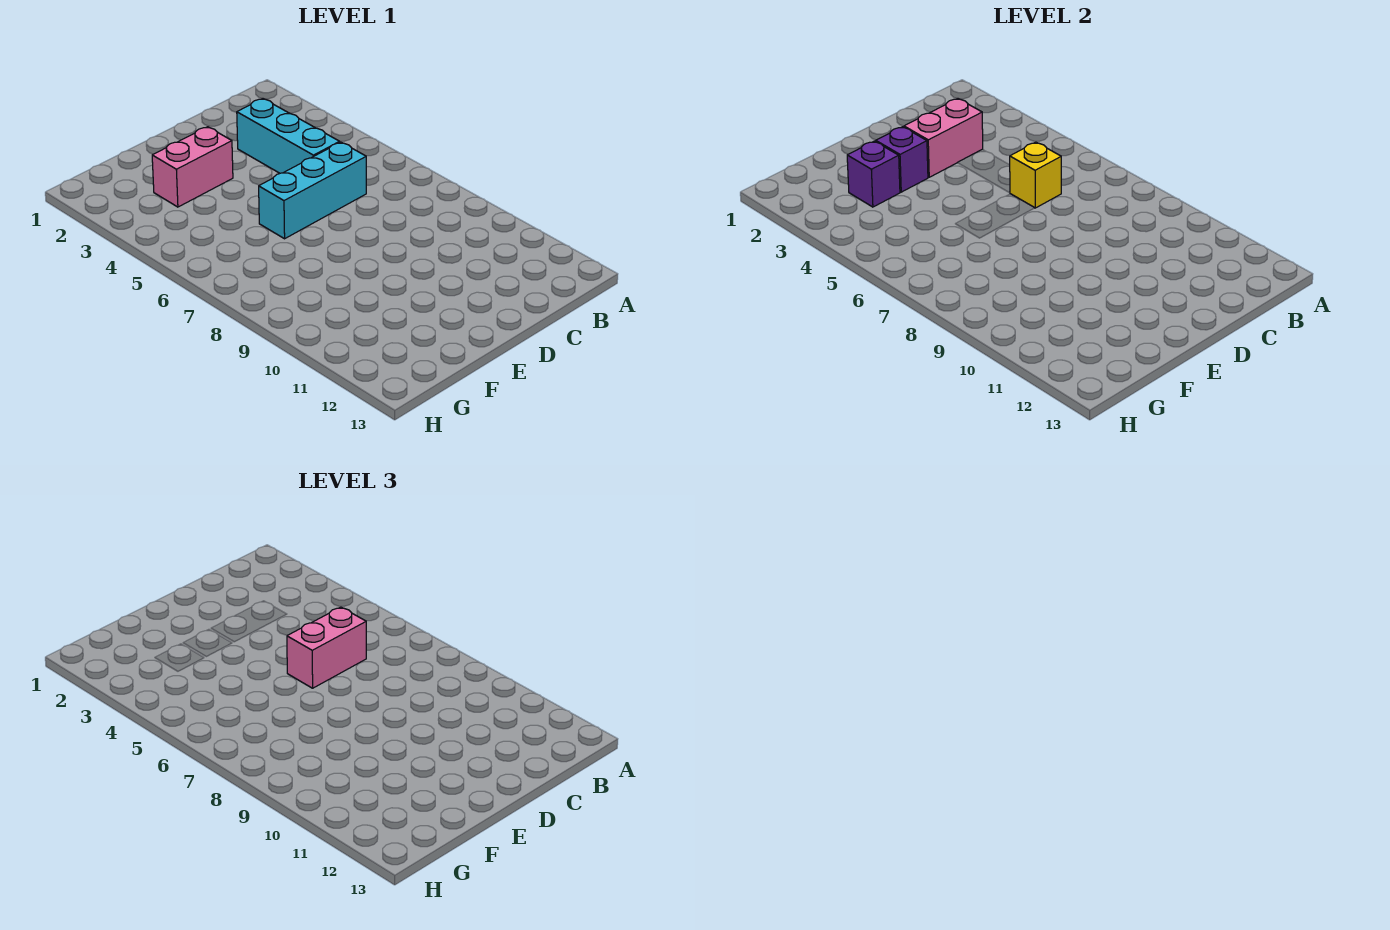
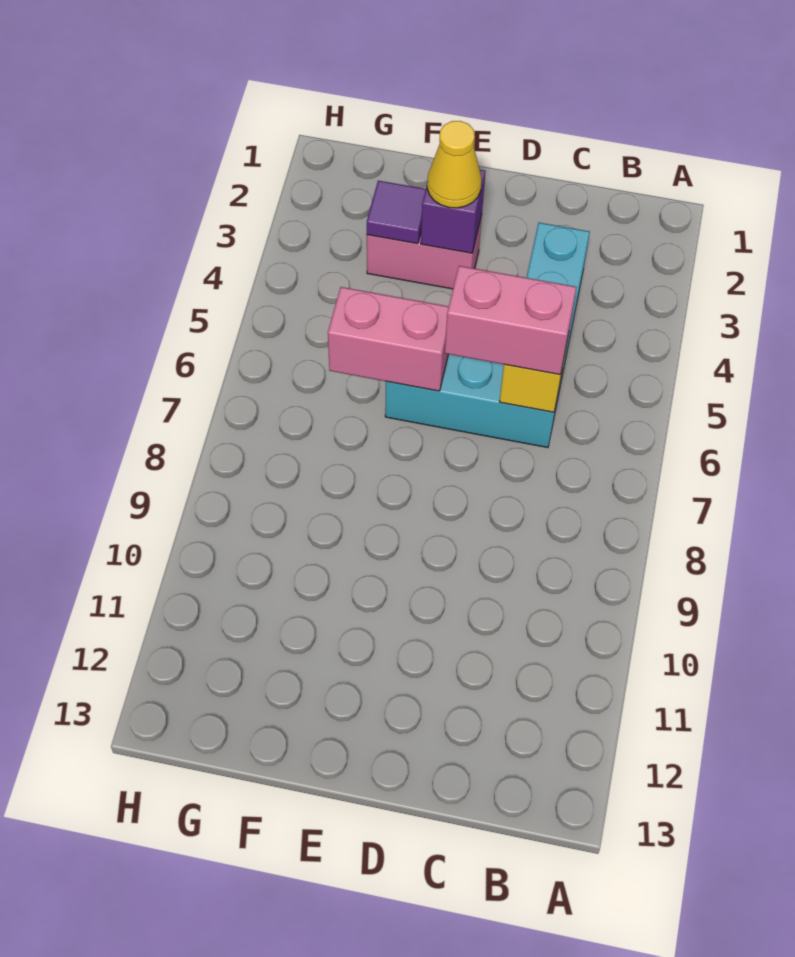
pink 1x2 brick [904,99,983,177] -> pink 1x2 brick moved to [328,287,449,391]
none -> yellow 1x1 cone [427,121,481,208]
purple 1x1 brick [847,141,900,207] -> purple 1x1 tile [367,181,426,244]

